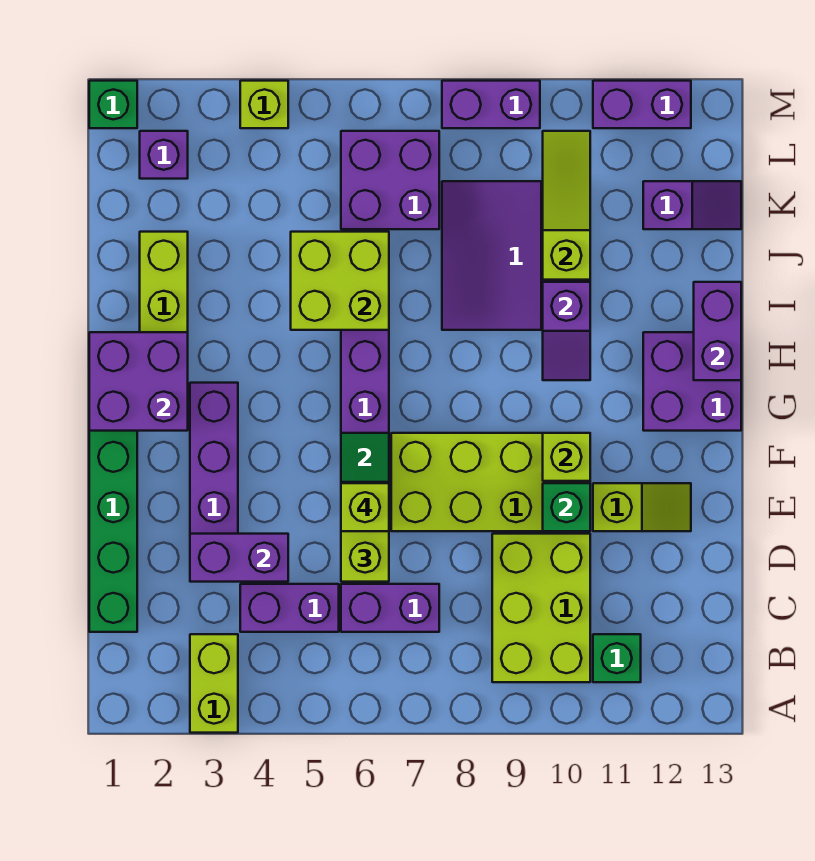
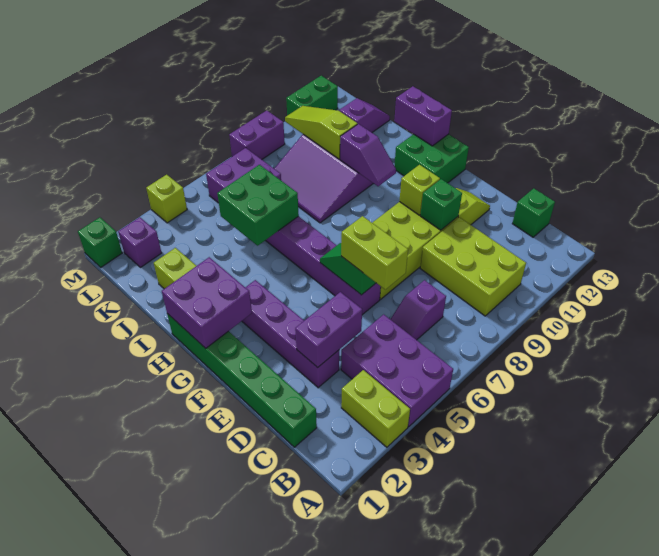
green 1x1 brick [593,634,641,682] -> green 1x1 brick moved to [512,188,555,237]
purple 1x2 brick [240,584,339,632] -> purple 2x3 brick [341,314,453,427]
purple 1x2 brick [341,584,439,632] -> purple 1x2 slope [390,280,446,340]
lime 1x1 brick [341,483,389,531] -> none
purple 2x2 brick [643,332,741,431] -> green 2x2 brick [395,134,469,183]
lime 2x2 brick [291,232,389,330] -> green 2x2 brick [217,165,299,246]
purple 1x2 brick [593,81,691,128] -> green 1x2 brick [286,76,338,115]

